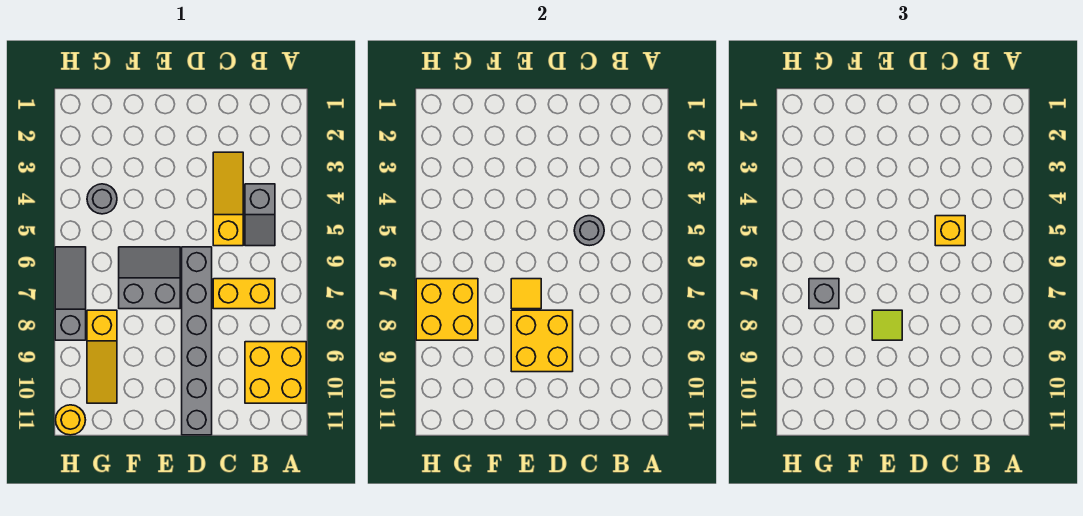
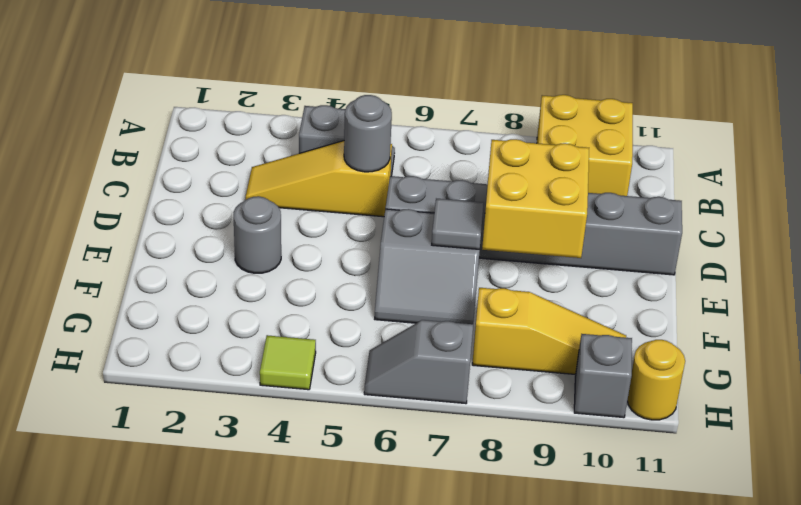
yellow 1x2 brick [213,279,275,309] -> none
yellow 1x1 brick [935,216,965,246] -> none
grey 2x2 slope [119,247,180,309] -> grey 2x2 slope turned to [375,209,480,324]
yellow 1x1 tile [511,279,541,309] -> grey 1x1 tile [432,199,484,249]
lime 1x1 tile [872,310,902,340] -> lime 1x1 tile moved to [260,335,316,390]
grey 1x1 round brick [87,184,117,214] -> grey 1x1 round brick moved to [233,196,281,273]
yellow 2x2 brick [416,279,478,340] -> none
grey 1x1 brick [809,279,839,309] -> grey 1x1 brick moved to [574,334,632,418]
grey 1x3 slope [55,247,86,340] -> grey 1x2 slope [364,320,473,404]

